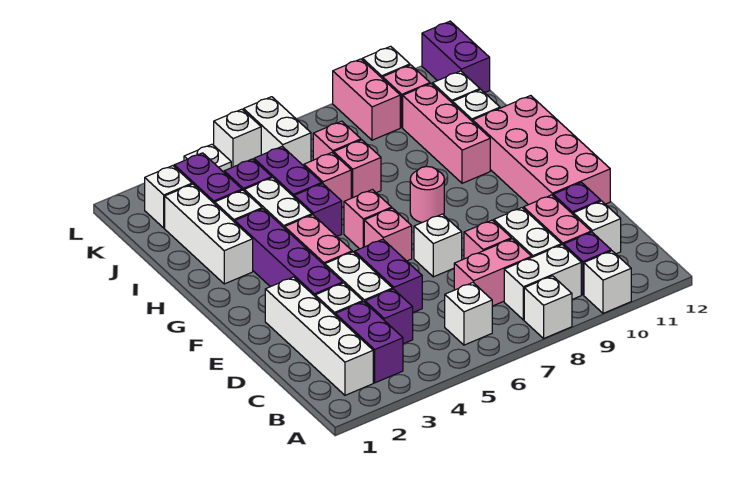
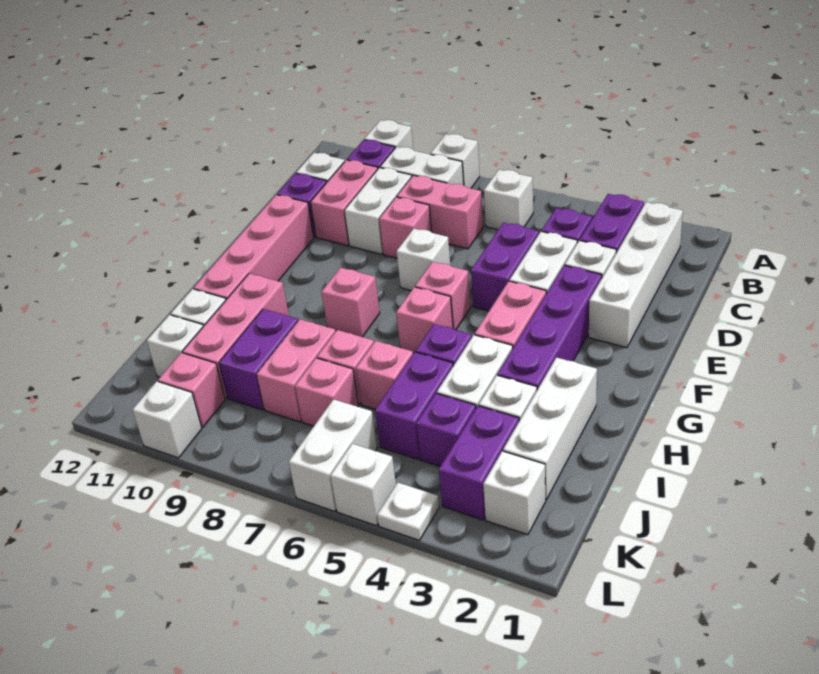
pink 2x4 brick [473,96,610,205] -> pink 1x4 brick [194,195,314,300]
pink 1x1 round brick [410,166,444,222] -> pink 1x1 brick [322,268,380,337]
pink 1x2 brick [333,59,400,140] -> pink 1x2 brick moved to [257,319,336,422]
purple 1x2 brick [422,21,490,93] -> purple 1x2 brick moved to [219,309,298,410]

